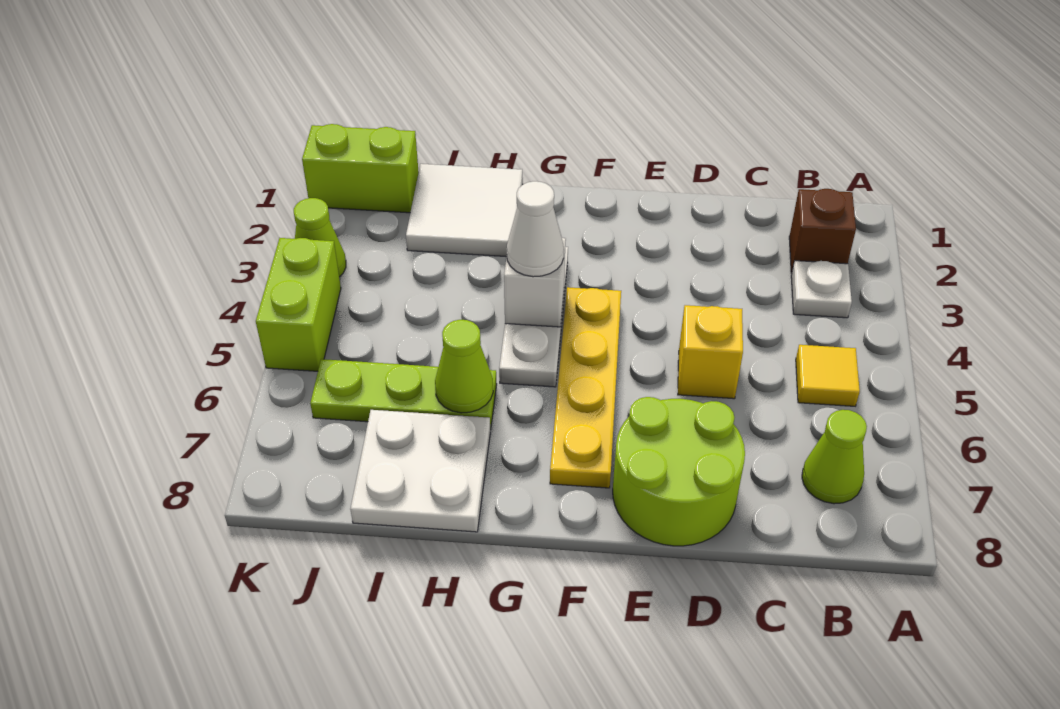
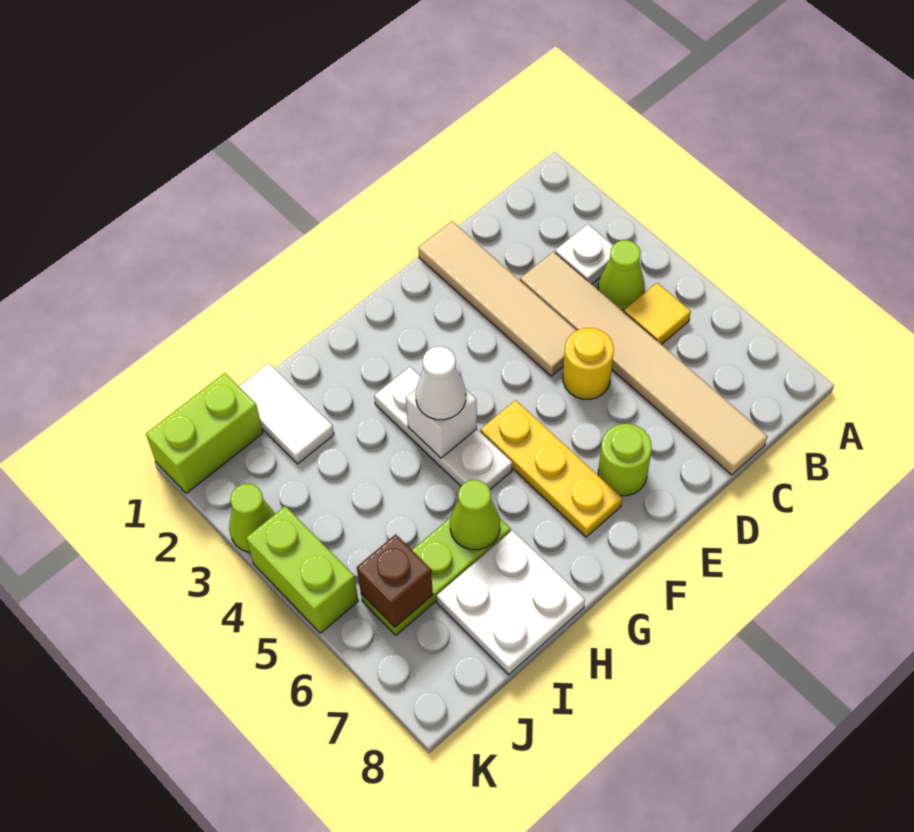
brown 1x1 brick [789,189,856,273] -> brown 1x1 brick moved to [357,534,433,627]
lime 1x1 cone [802,410,867,504] -> lime 1x1 cone moved to [598,240,645,310]
none -> tan 1x6 tile [520,252,767,475]
none -> tan 1x4 tile [418,221,576,376]
yellow 1x1 brick [678,305,743,399] -> yellow 1x1 round brick [563,328,614,399]
lime 2x2 round brick [613,397,745,546] -> lime 1x1 round brick [598,424,652,496]
yellow 1x4 plate [550,287,621,488] -> yellow 1x3 plate [480,400,622,537]
white 2x2 tile [406,164,523,257] -> white 1x2 tile [239,363,334,464]

